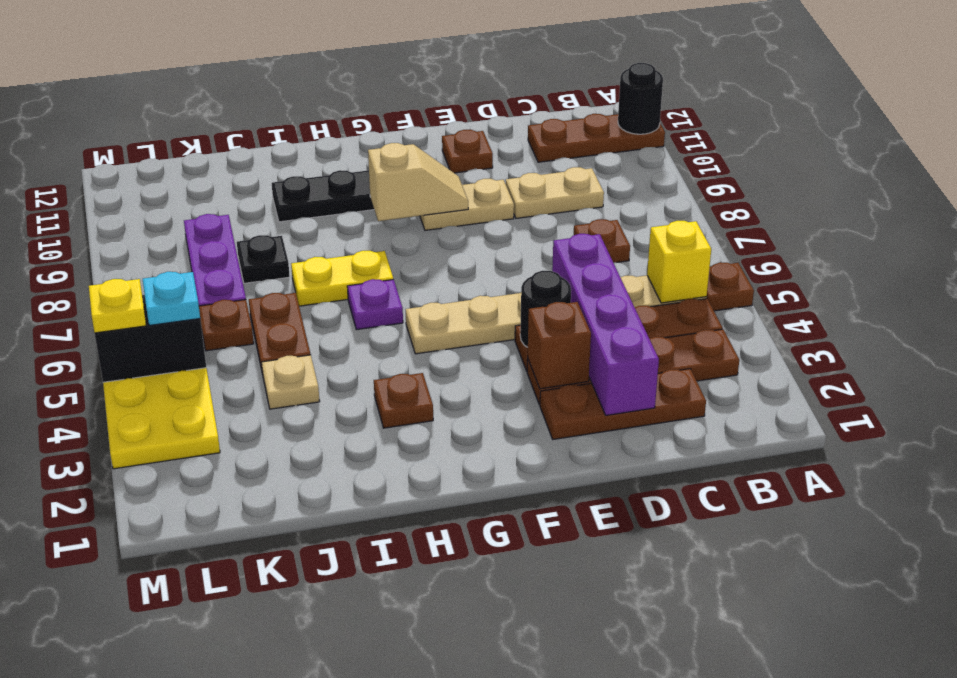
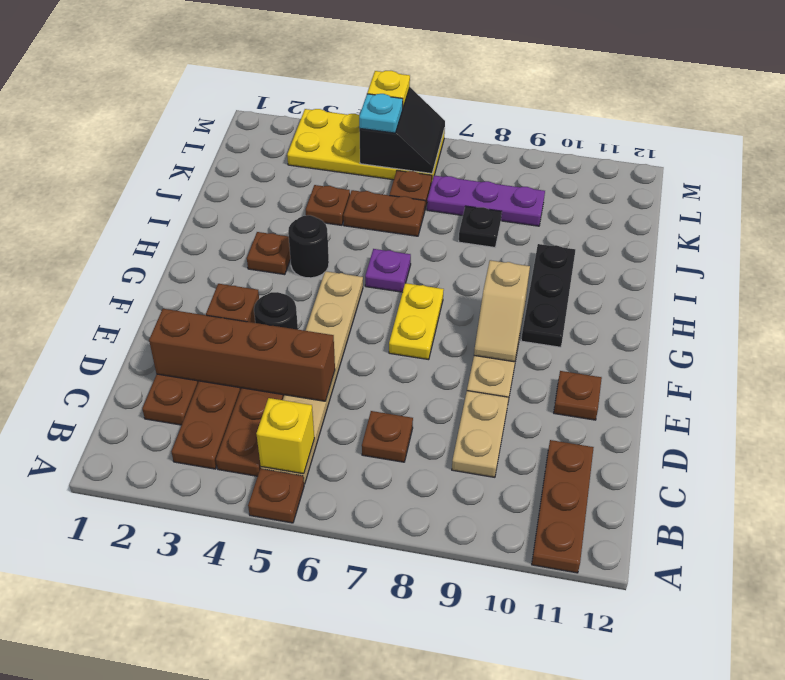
black 1x1 round brick [618,63,663,134] -> black 1x1 round brick moved to [288,215,329,278]
purple 1x4 brick [552,234,659,415] -> brown 1x4 brick [149,309,335,401]
yellow 1x2 plate [291,251,393,306] -> yellow 1x2 plate moved to [389,283,444,360]
tan 1x1 plate [262,355,320,409] -> brown 1x1 plate [306,185,350,225]

